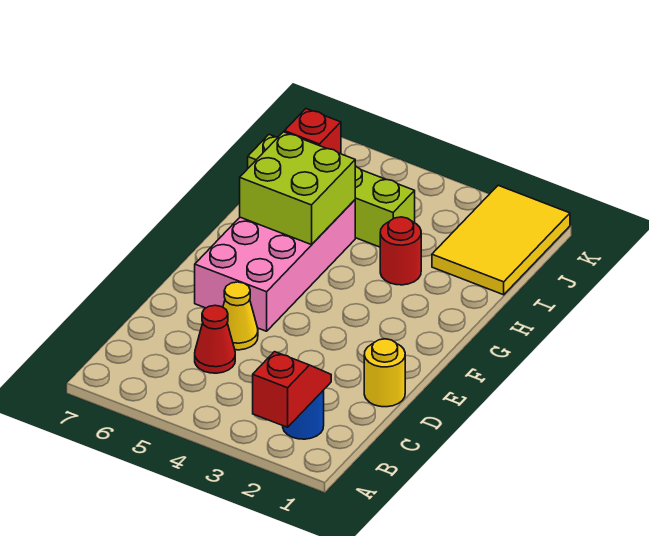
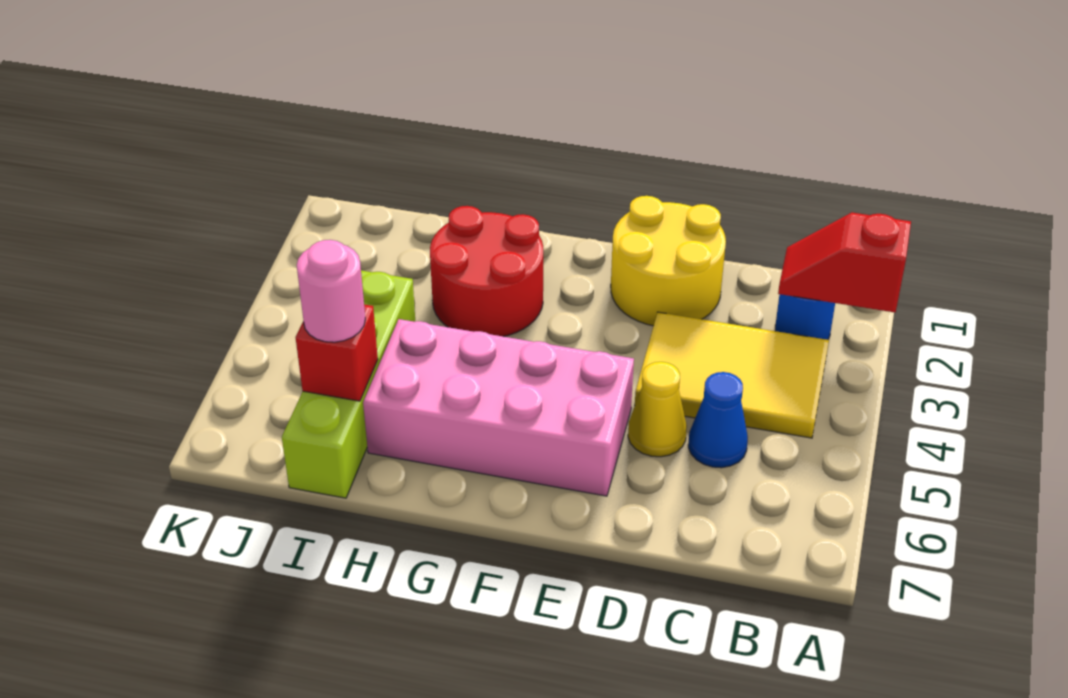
red 1x1 cone [195,305,235,373] -> blue 1x1 cone [688,372,748,468]
yellow 1x1 round brick [364,339,405,407] -> yellow 2x2 round brick [611,196,726,326]
lime 2x2 brick [240,132,355,245] -> none
red 1x1 round brick [380,217,421,285] -> red 2x2 round brick [430,206,543,337]
yellow 2x3 tile [432,185,570,295] -> yellow 2x3 tile moved to [635,312,829,438]
none -> pink 1x1 round brick [297,240,365,342]

